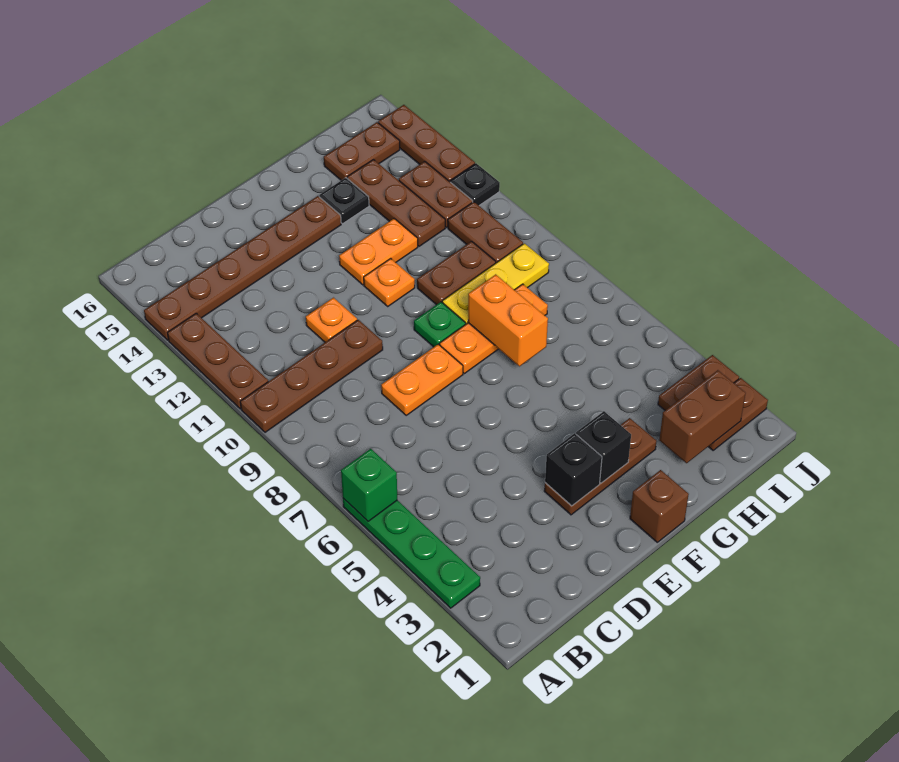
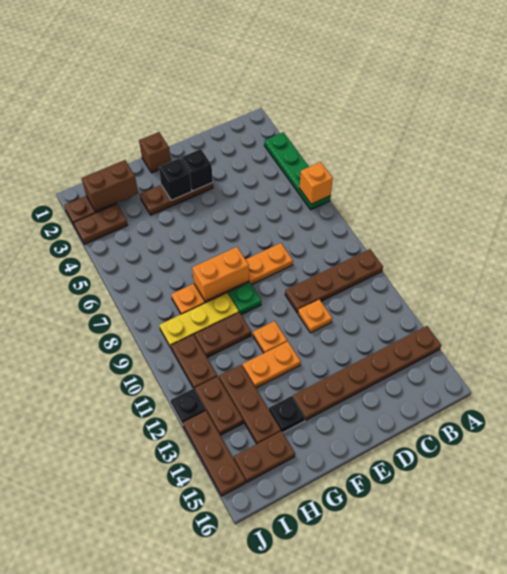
green 1x1 brick [341,449,397,521] -> orange 1x1 brick [300,162,333,204]
brown 1x3 plate [168,313,268,409] -> none
orange 1x2 brick [468,274,548,366] -> orange 1x2 brick turned to [192,247,249,301]

